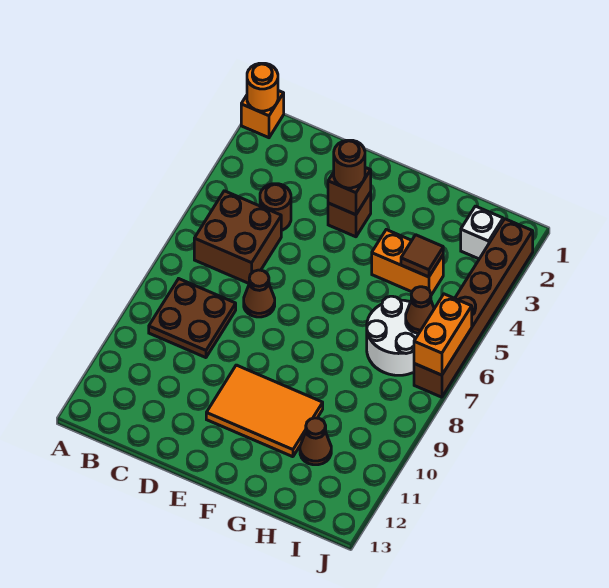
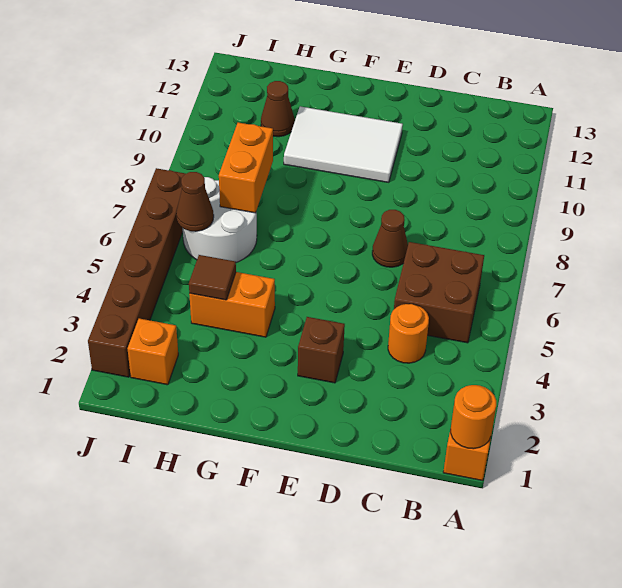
brown 2x2 plate [149,279,236,358] -> none
brown 1x1 round brick [260,184,291,230] -> orange 1x1 round brick [388,304,429,363]
brown 1x1 brick [328,168,371,215] -> none
brown 1x1 round brick [334,140,365,188] -> none
orange 2x3 tile [206,365,323,457] -> white 2x3 tile [284,106,403,182]
white 1x1 brick [461,206,503,259] -> orange 1x1 brick [128,318,178,385]
orange 1x2 brick [414,294,472,375] -> orange 1x2 brick moved to [219,123,273,213]

